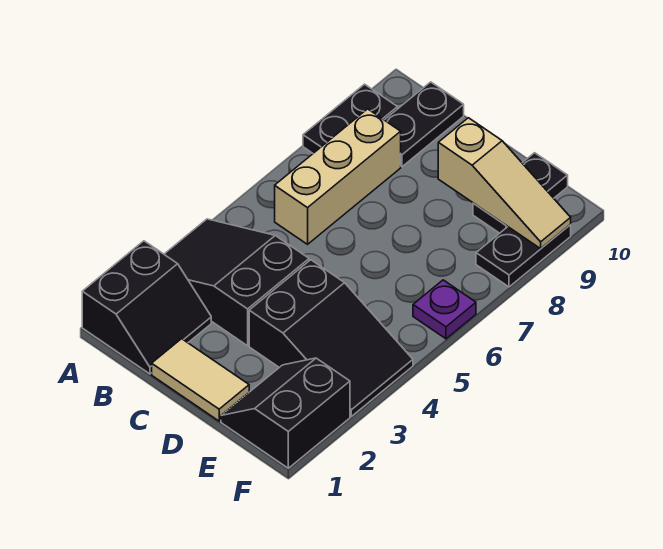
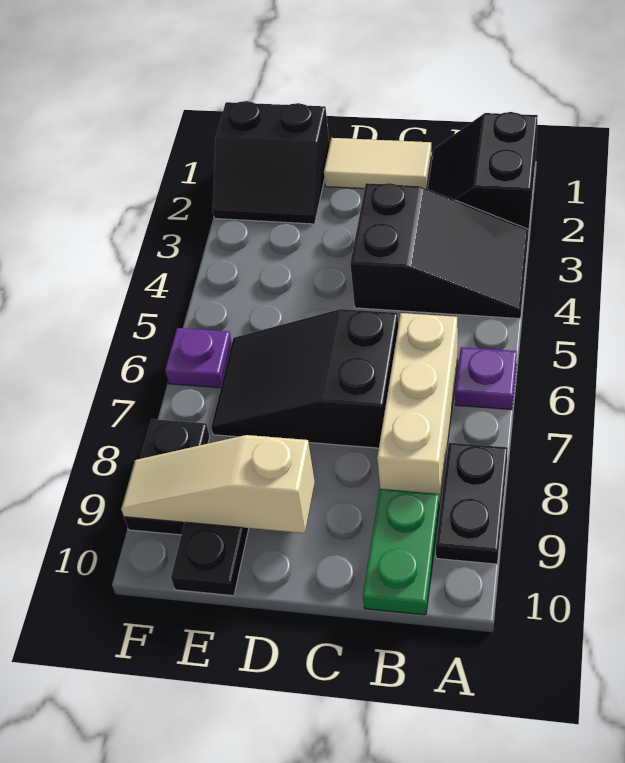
none -> purple 1x1 plate [455,347,517,410]
black 1x2 plate [385,82,464,167] -> green 1x2 plate [363,489,440,615]
black 2x3 slope [249,260,413,416] -> black 2x3 slope moved to [211,309,398,448]
black 2x2 slope [221,358,350,468] -> black 2x2 slope turned to [213,101,330,224]

